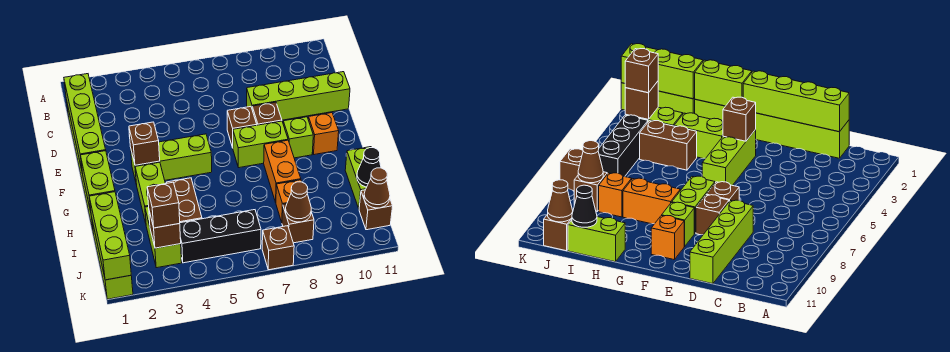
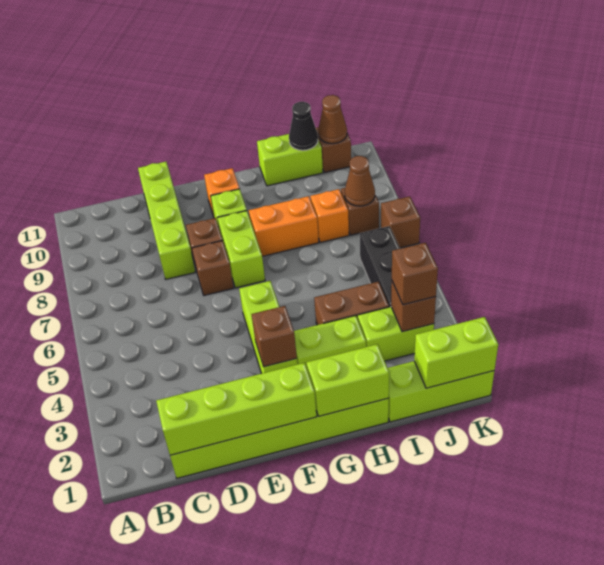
lime 1x3 brick [89,192,131,280] -> lime 1x2 brick [414,317,498,388]

